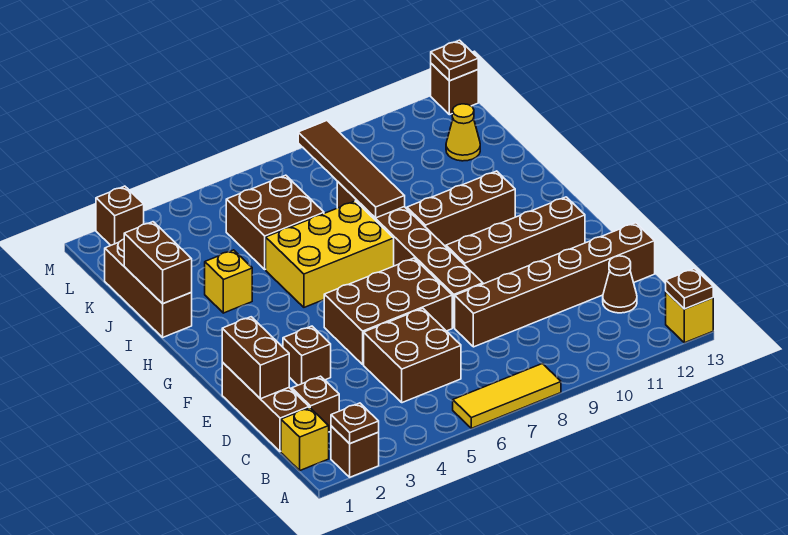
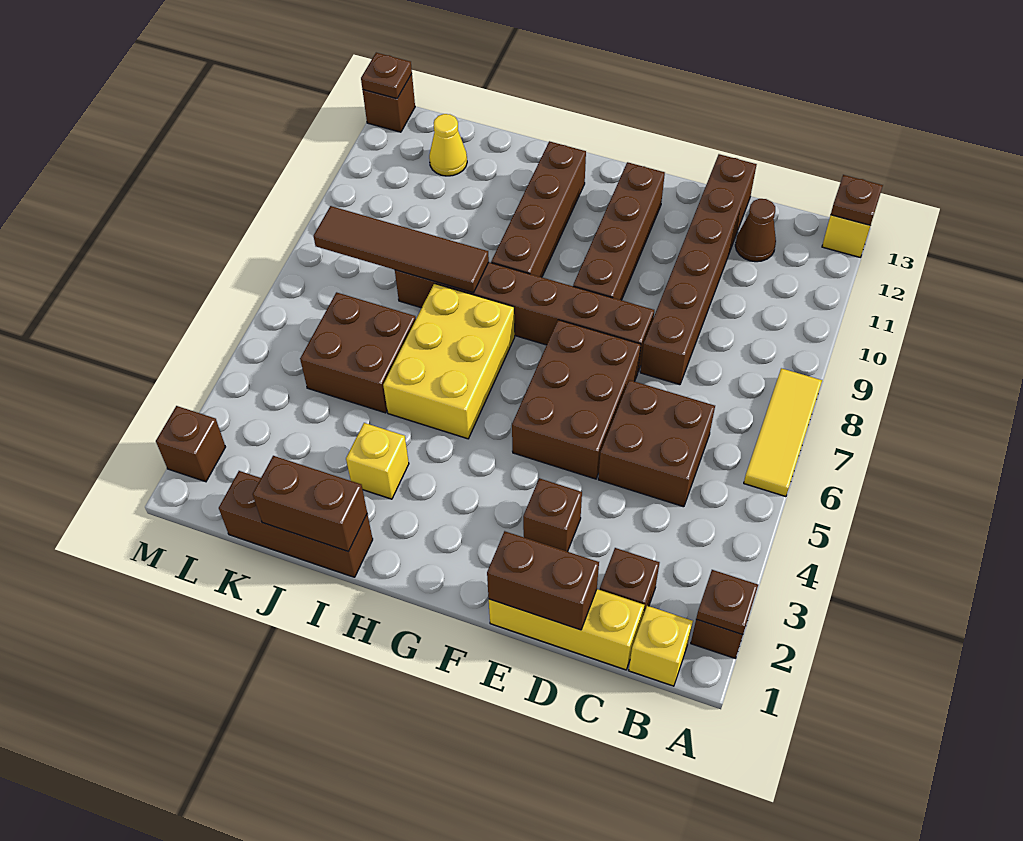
brown 1x3 brick [222,362,309,452] -> yellow 1x3 brick [489,589,644,670]
brown 1x3 brick [407,171,515,247] -> brown 1x4 brick [491,141,586,277]

